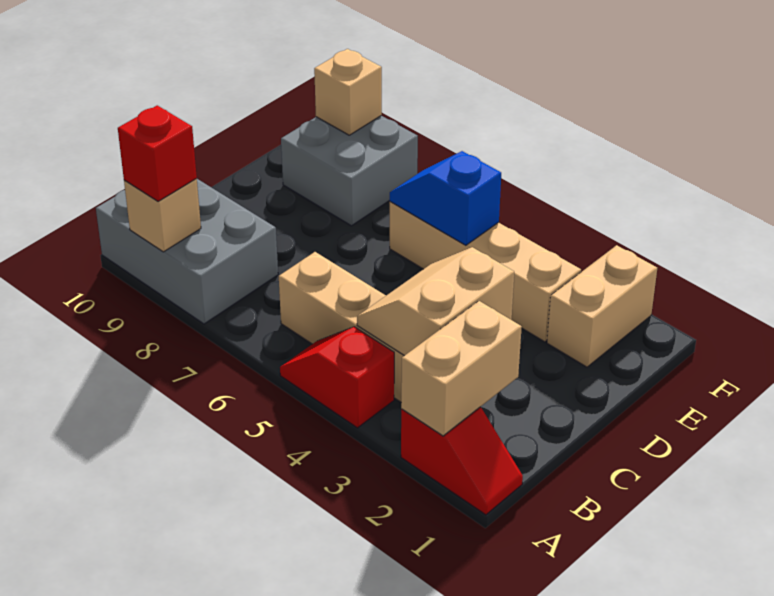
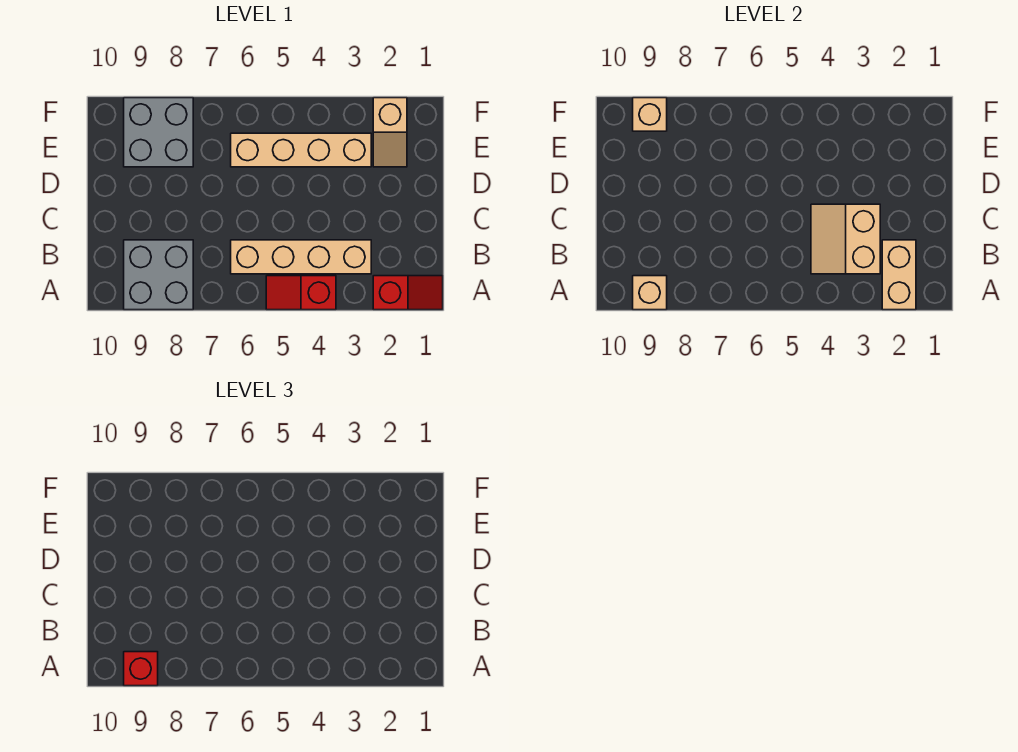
grey 2x3 brick [96,178,278,324] -> grey 2x2 brick [124,240,193,310]
tan 1x2 brick [547,245,657,367] -> tan 1x2 slope [373,98,407,167]
blue 1x2 slope [390,151,501,245] -> none

